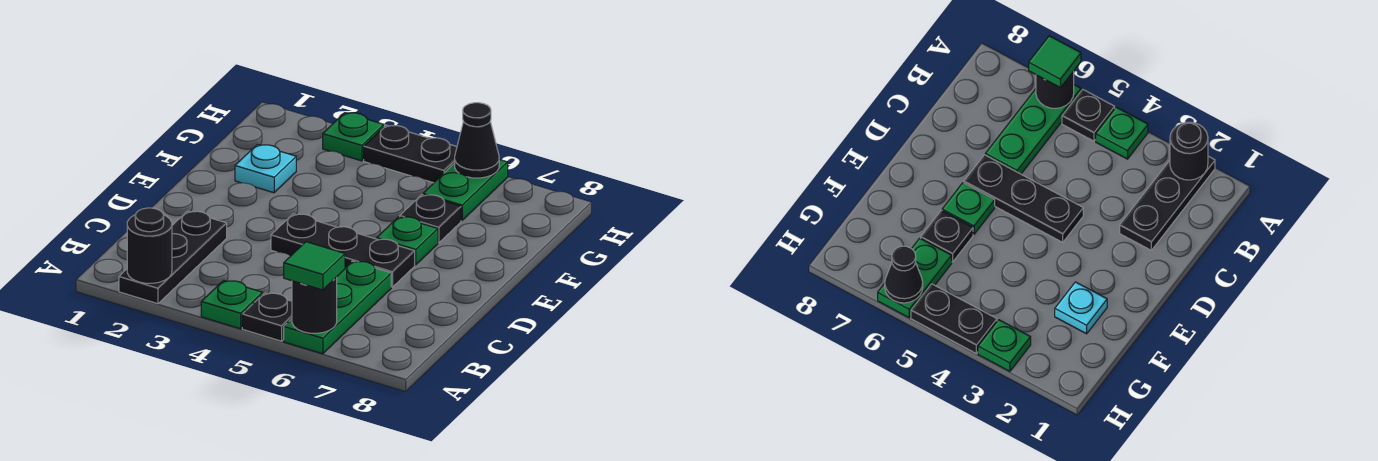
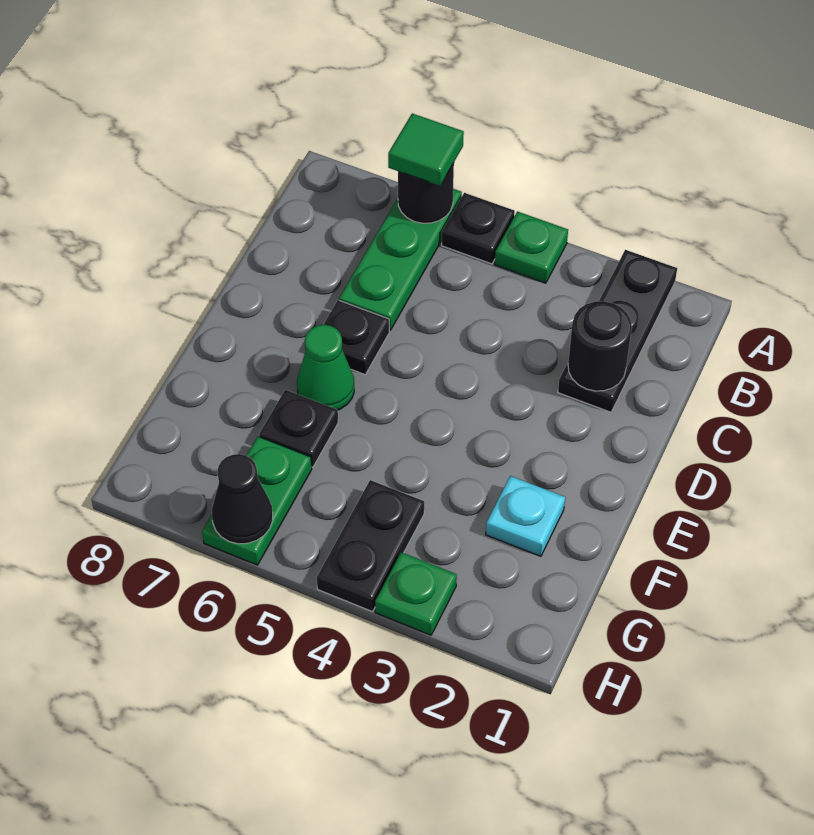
black 1x1 round brick [127,208,172,283] -> black 1x1 round brick moved to [568,301,632,391]
black 1x3 plate [271,214,415,287] -> black 1x1 plate [324,300,389,375]
green 1x1 plate [377,217,438,265] -> green 1x1 cone [297,325,354,410]
black 1x2 plate [364,125,457,183] -> black 1x2 plate turned to [317,480,424,612]

